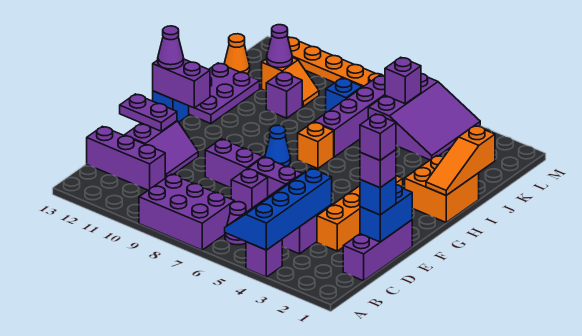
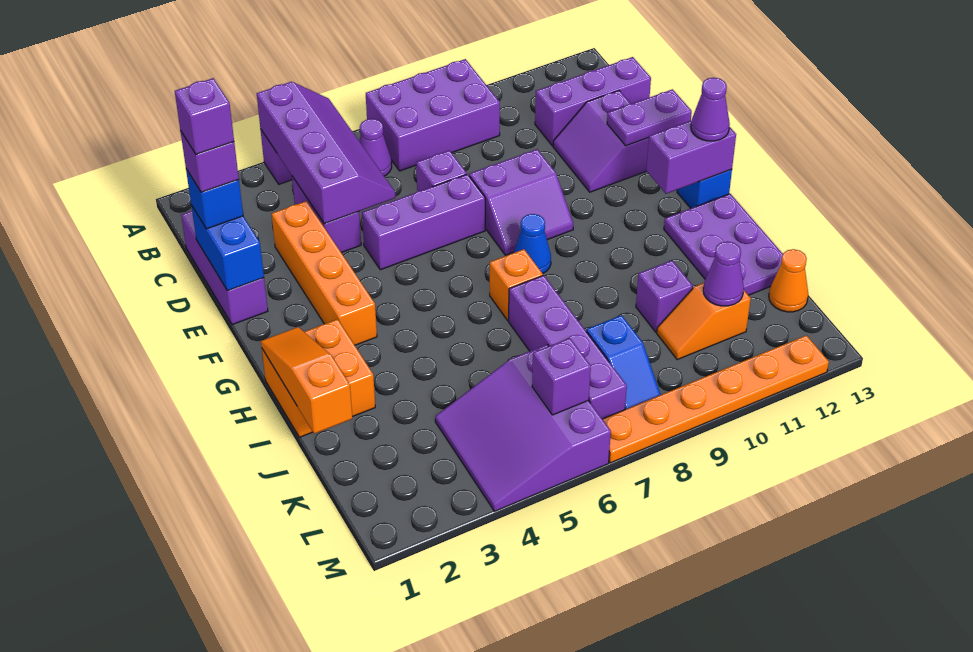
blue 2x4 slope [225,169,332,250] -> purple 2x4 slope [257,82,395,224]

